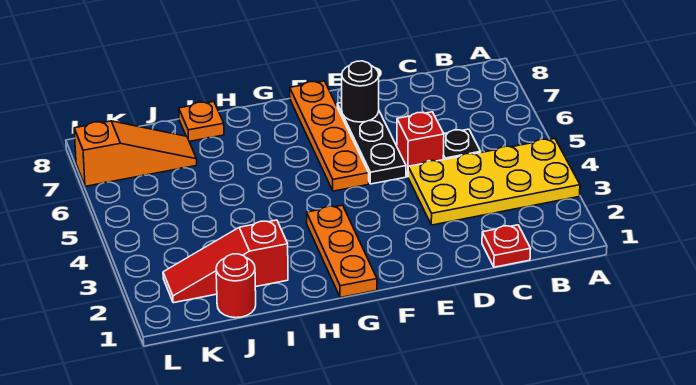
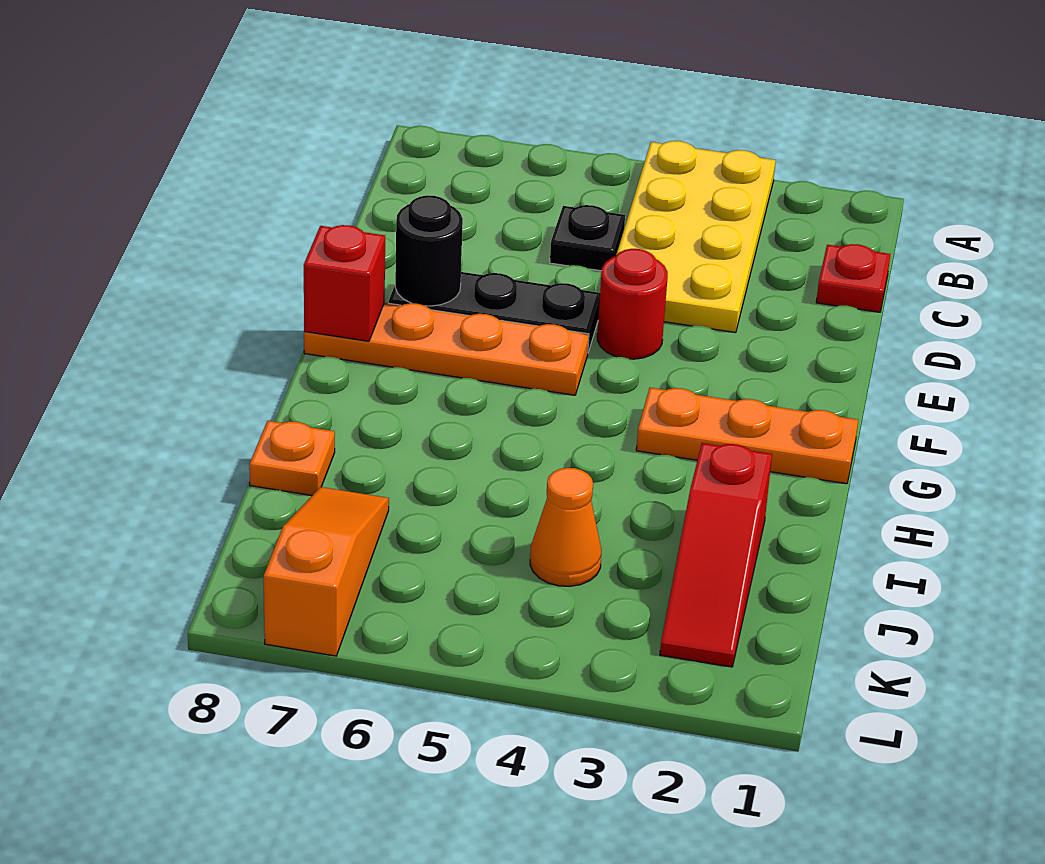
red 1x1 brick [397,112,444,176] -> red 1x1 brick moved to [304,225,385,341]
red 1x1 round brick [216,254,256,318] -> red 1x1 round brick moved to [597,249,668,359]
none -> orange 1x1 cone [530,468,601,586]

